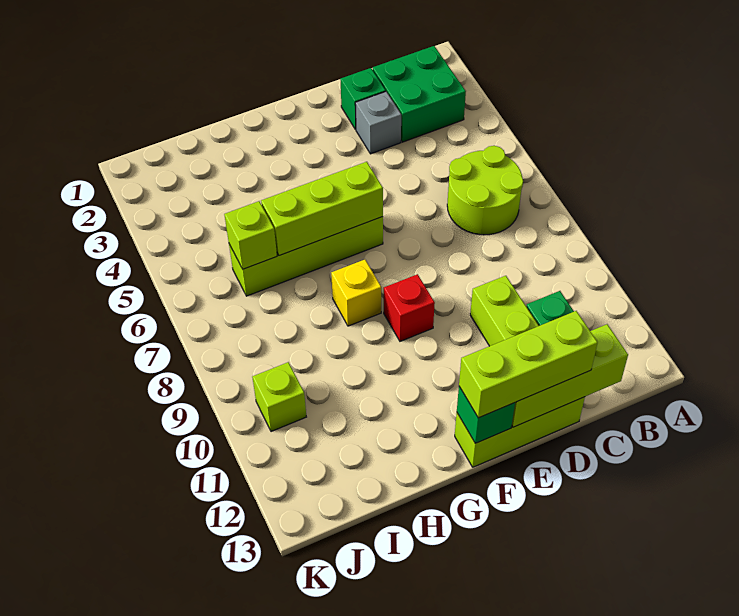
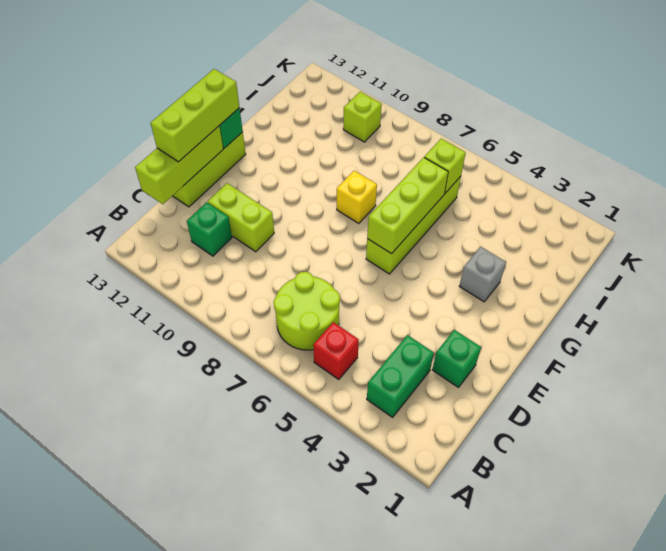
green 2x2 brick [372,46,466,142] -> green 1x2 brick [367,335,434,417]
grey 1x1 brick [355,92,401,154] -> grey 1x1 brick moved to [460,247,506,302]
red 1x1 brick [384,274,435,341] -> red 1x1 brick moved to [313,322,359,379]

